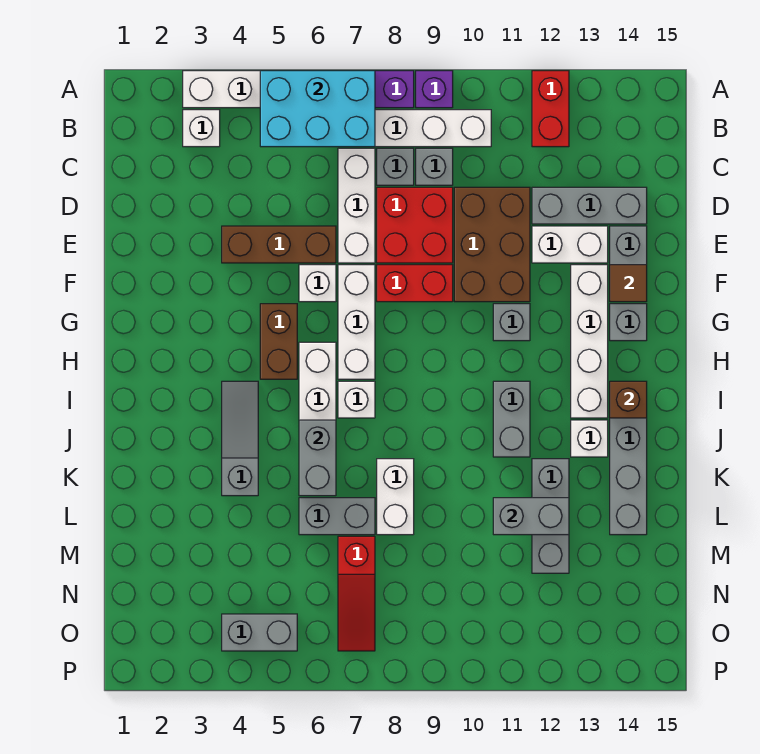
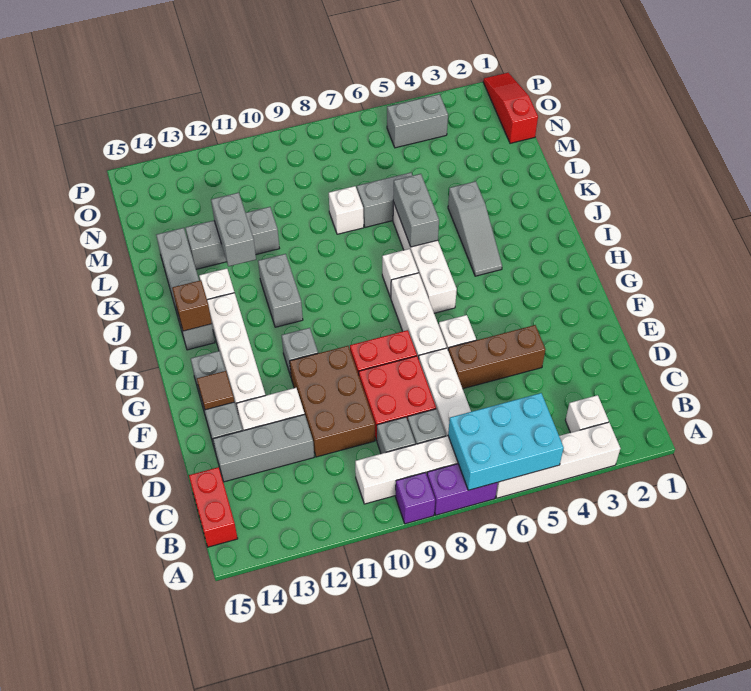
red 1x2 brick [532,71,569,147] -> red 1x2 brick moved to [189,467,238,547]
brown 1x2 brick [260,304,297,379] -> none
white 1x2 brick [377,459,414,535] -> white 1x1 brick [329,186,364,234]
grey 1x3 brick [532,459,569,573] -> grey 1x3 brick turned to [186,207,279,269]
grey 1x2 brick [493,498,569,535] -> grey 1x2 brick turned to [211,193,256,266]
red 1x3 slope [338,536,375,651] -> red 1x3 slope moved to [483,73,538,143]

